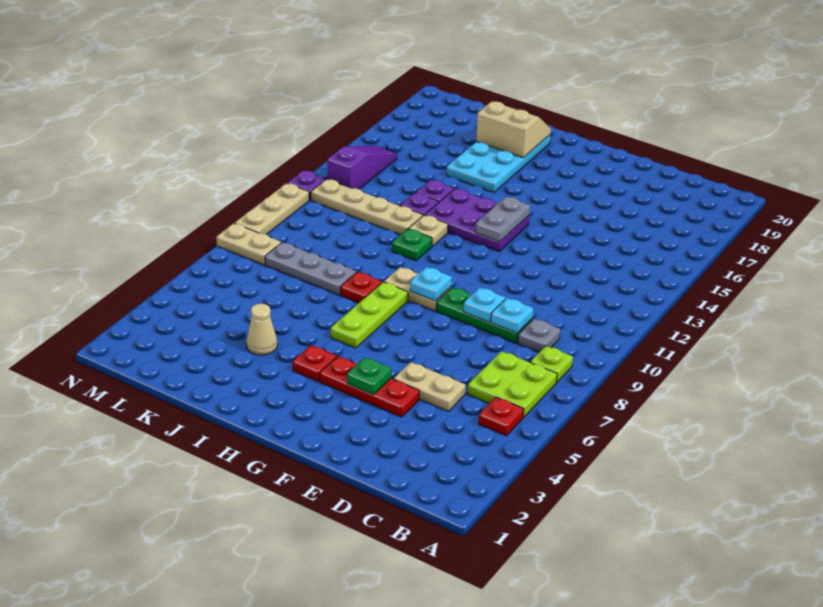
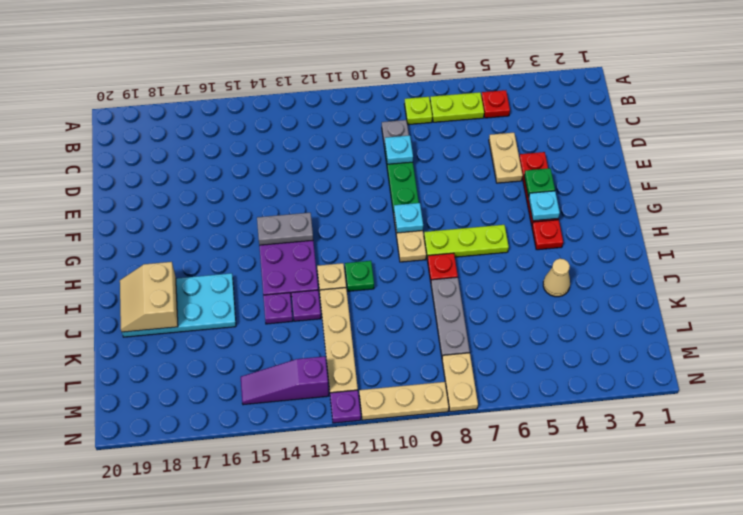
lime 2x2 plate [468,351,557,418] -> lime 1x2 plate [430,92,484,122]
cyan 1x1 plate [464,288,506,322] -> cyan 1x1 plate moved to [529,191,560,221]

